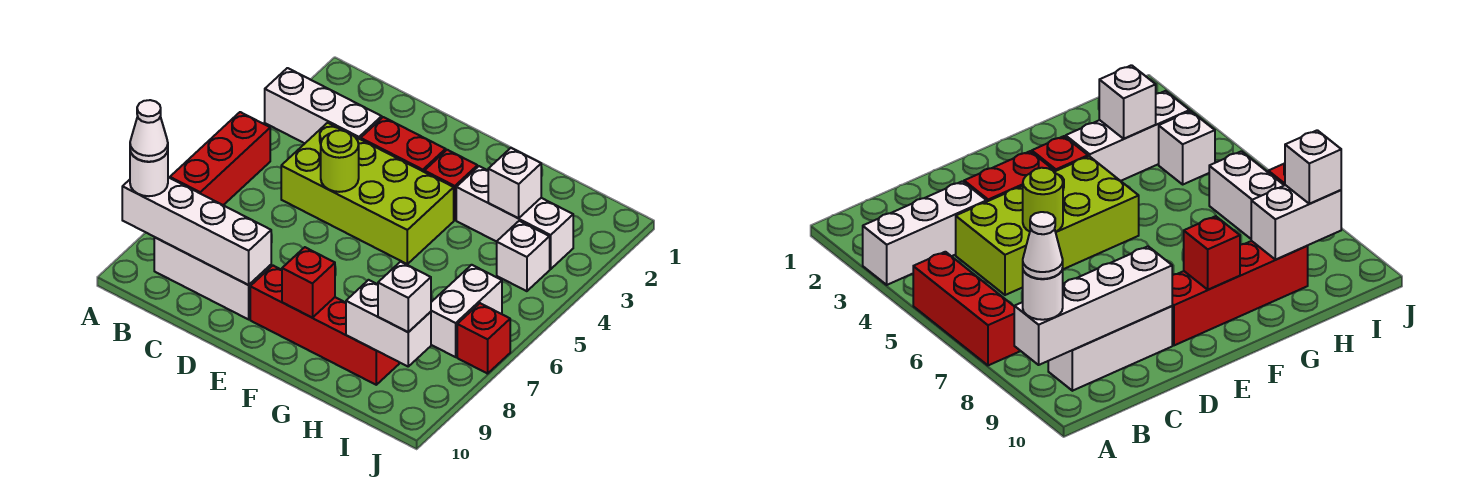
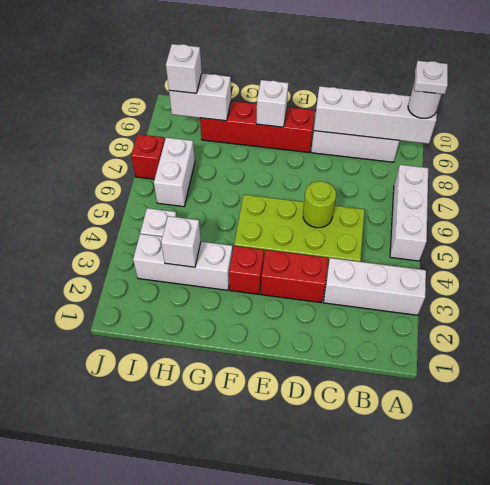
red 1x3 brick [170,112,270,205] -> white 1x3 brick [390,165,428,261]
white 1x1 cone [130,100,168,162] -> white 1x1 plate [414,61,448,94]
red 1x1 brick [282,247,335,318] -> white 1x1 brick [256,80,288,127]

